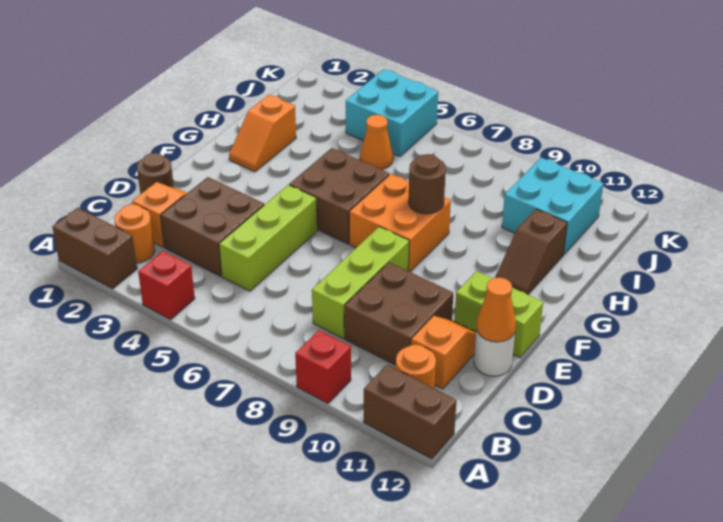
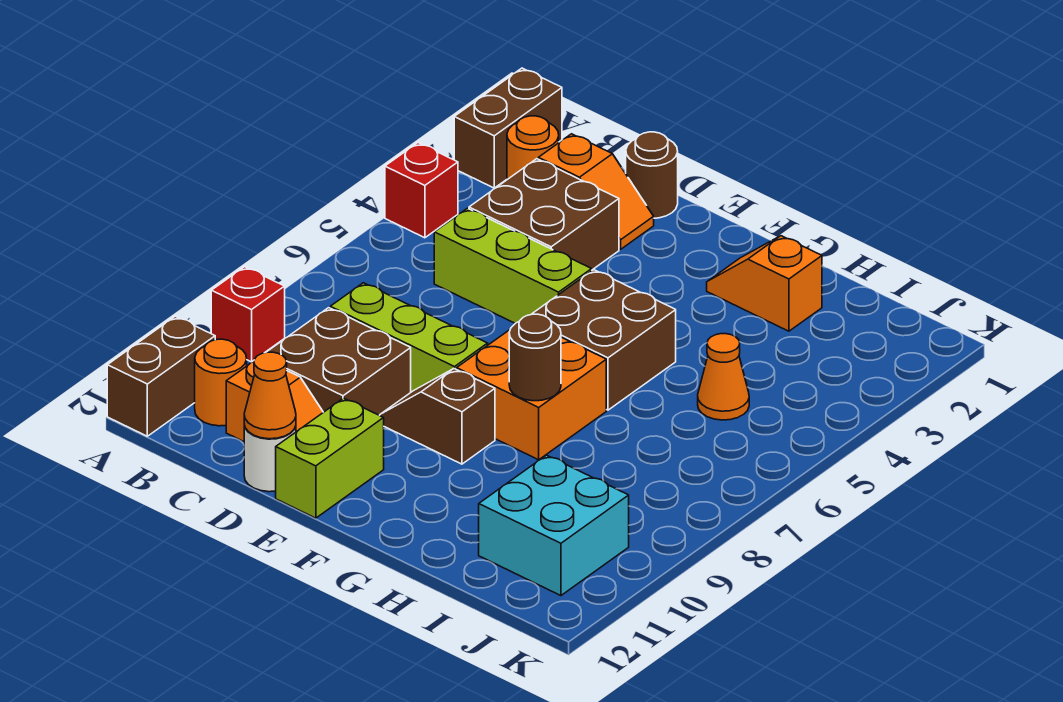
brown 1x2 slope [495,209,567,295] -> brown 1x2 slope moved to [380,369,495,464]
cyan 2x2 brick [346,69,438,156] -> none

